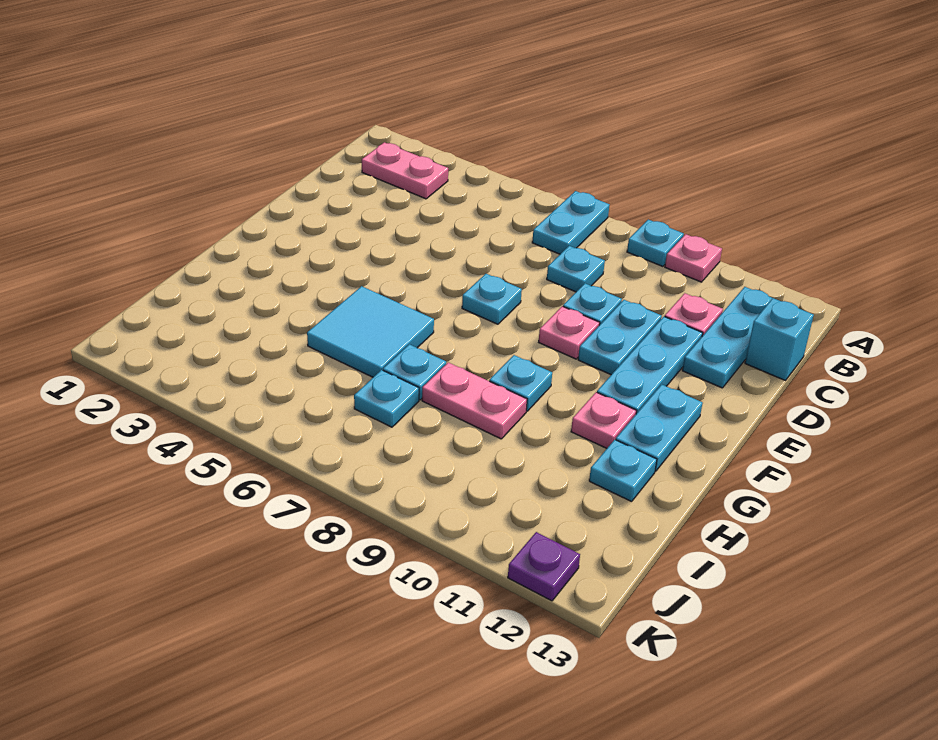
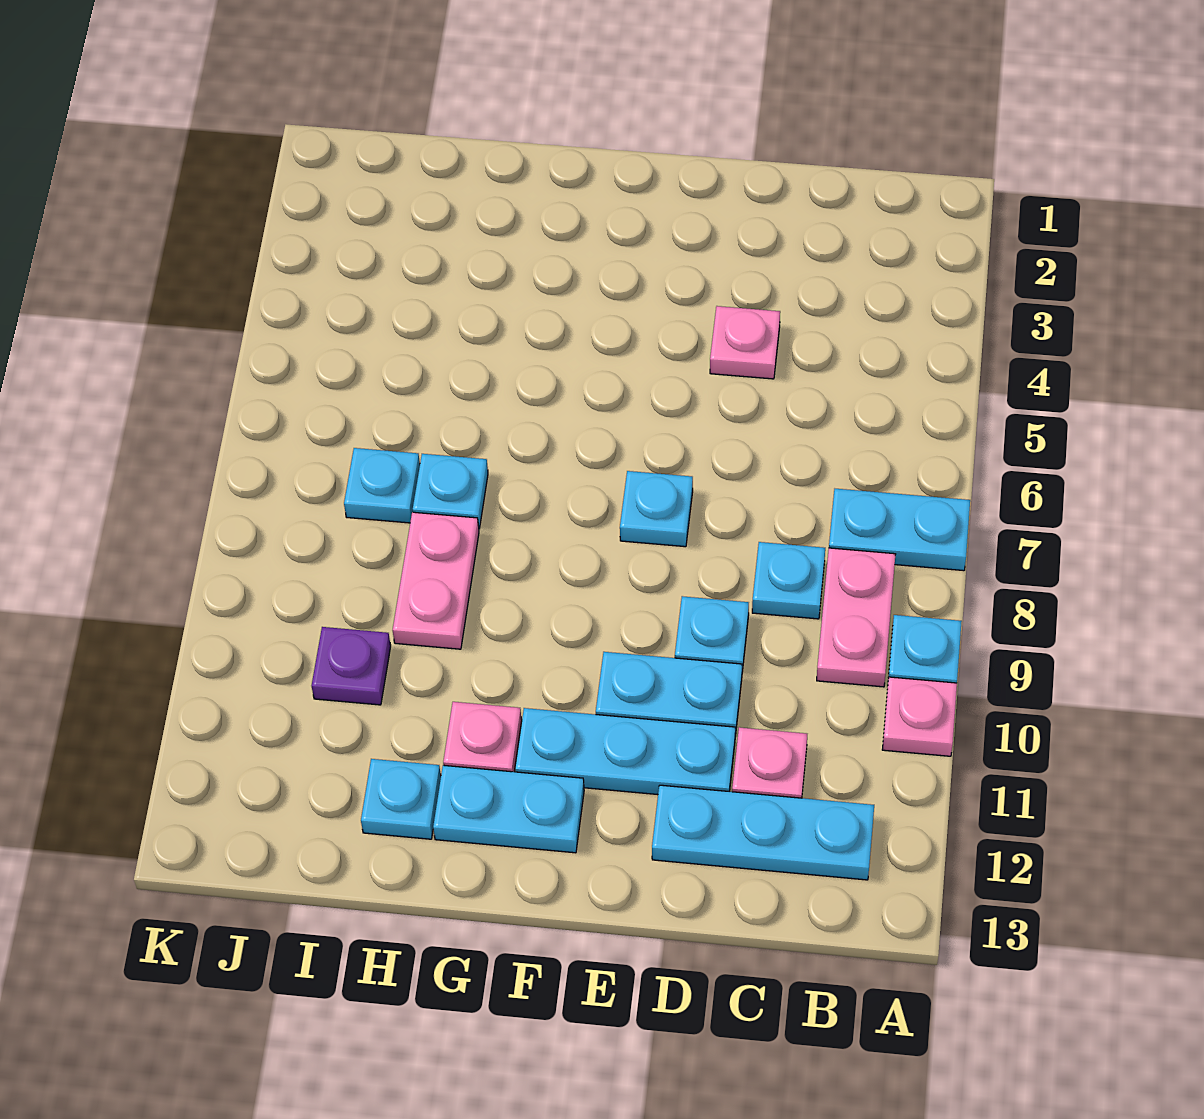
pink 1x2 plate [362,142,448,199] -> pink 1x2 plate moved to [817,548,896,687]
cyan 1x1 brick [745,298,814,381] -> none
pink 1x1 plate [539,306,600,359] -> pink 1x1 plate moved to [710,306,780,379]
cyan 2x2 tile [307,286,434,377] -> none
cyan 1x1 plate [489,355,552,411] -> none
purple 1x1 plate [508,532,580,601] -> purple 1x1 plate moved to [311,627,391,705]

